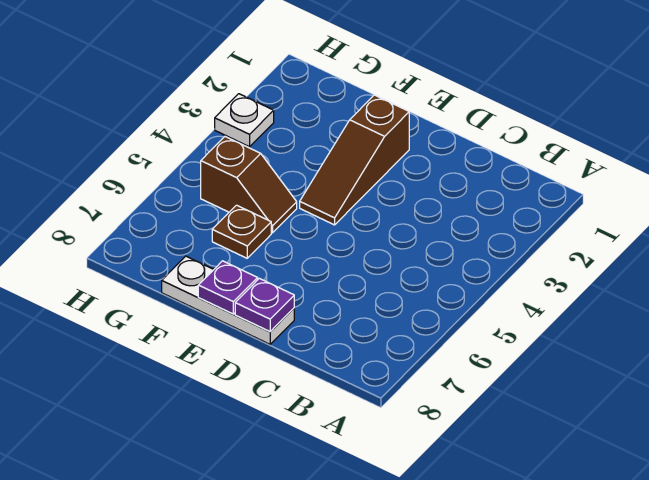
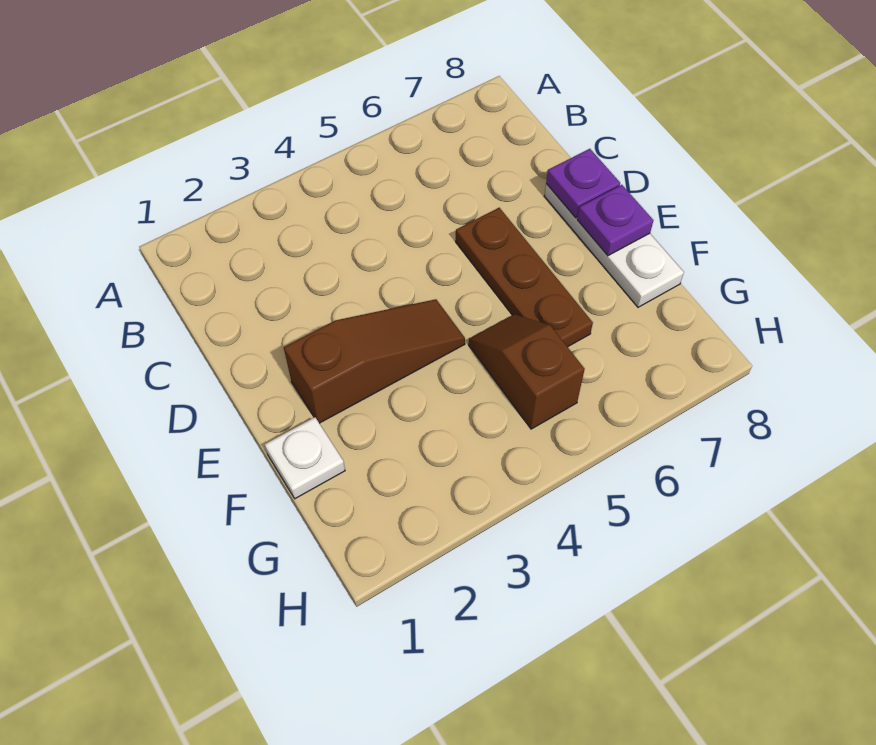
brown 1x1 plate [212,205,271,258] -> brown 1x3 plate [456,208,593,347]
white 1x1 plate [215,94,274,147] -> white 1x1 plate moved to [264,417,345,499]

